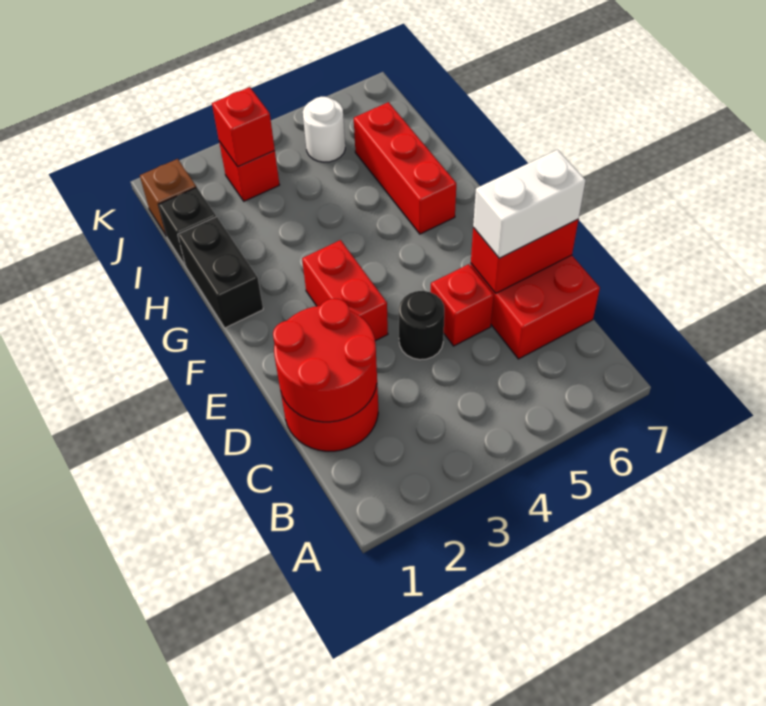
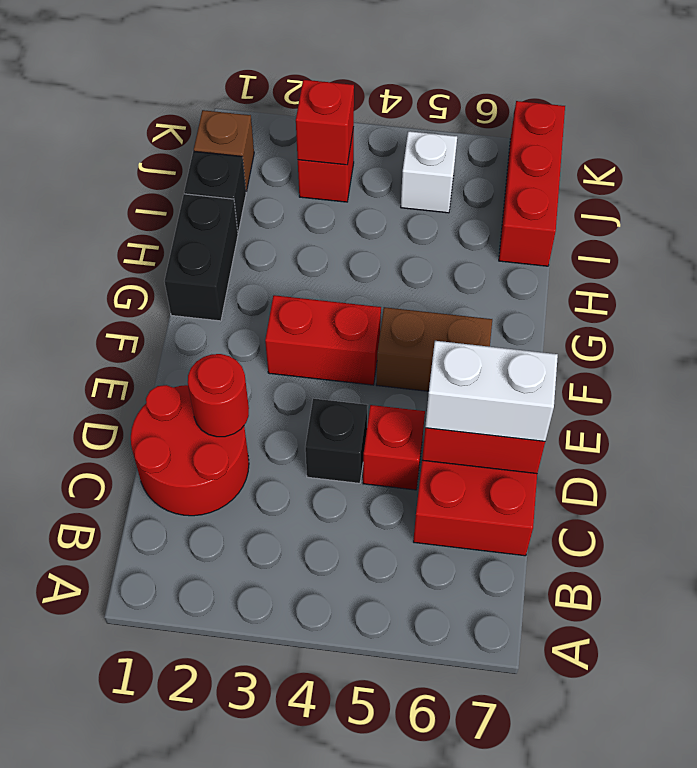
red 2x2 round brick [273,299,377,422] -> red 1x1 round brick [188,354,249,437]
black 1x1 round brick [399,291,444,360] -> black 1x1 brick [305,399,368,483]
red 1x2 brick [302,240,388,341] -> red 1x2 brick turned to [265,295,381,385]
none -> brown 1x2 brick [376,307,492,391]
red 1x3 brick [354,102,456,234] -> red 1x3 brick moved to [499,101,565,266]
white 1x1 round brick [303,97,345,162] -> white 1x1 brick [401,131,457,213]

